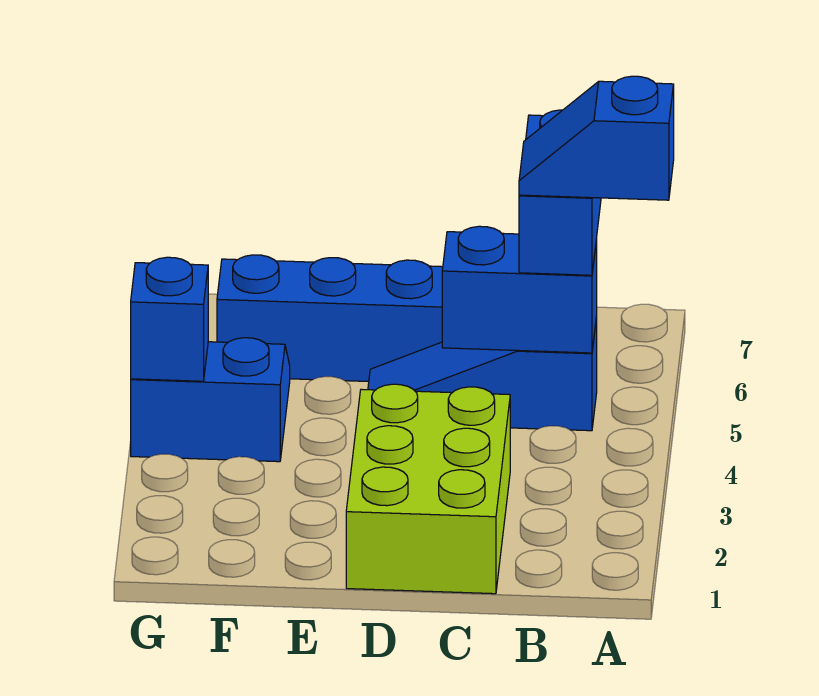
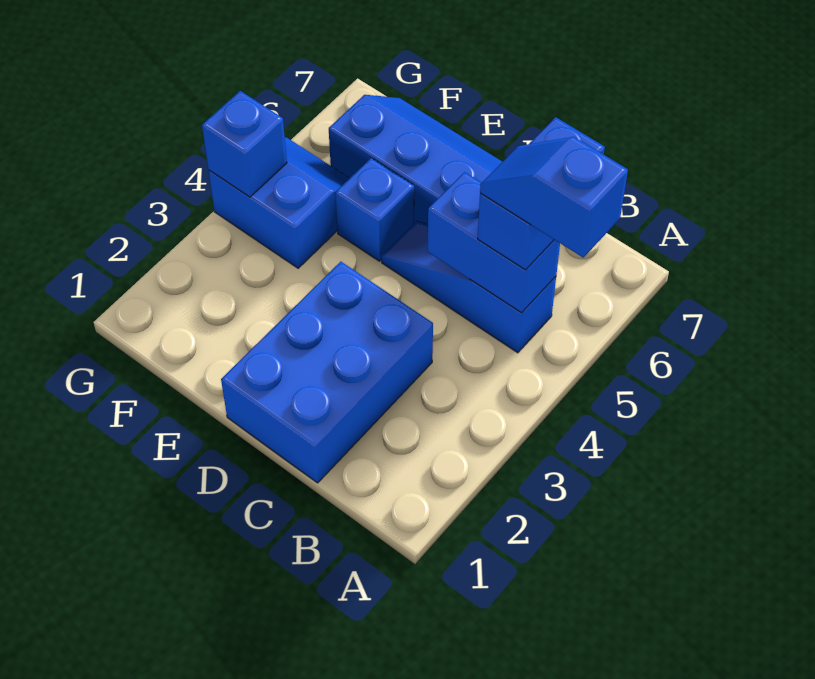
lime 2x3 brick [346,384,510,594] -> blue 2x3 brick [221,262,433,483]
none -> blue 1x1 brick [335,158,414,261]

